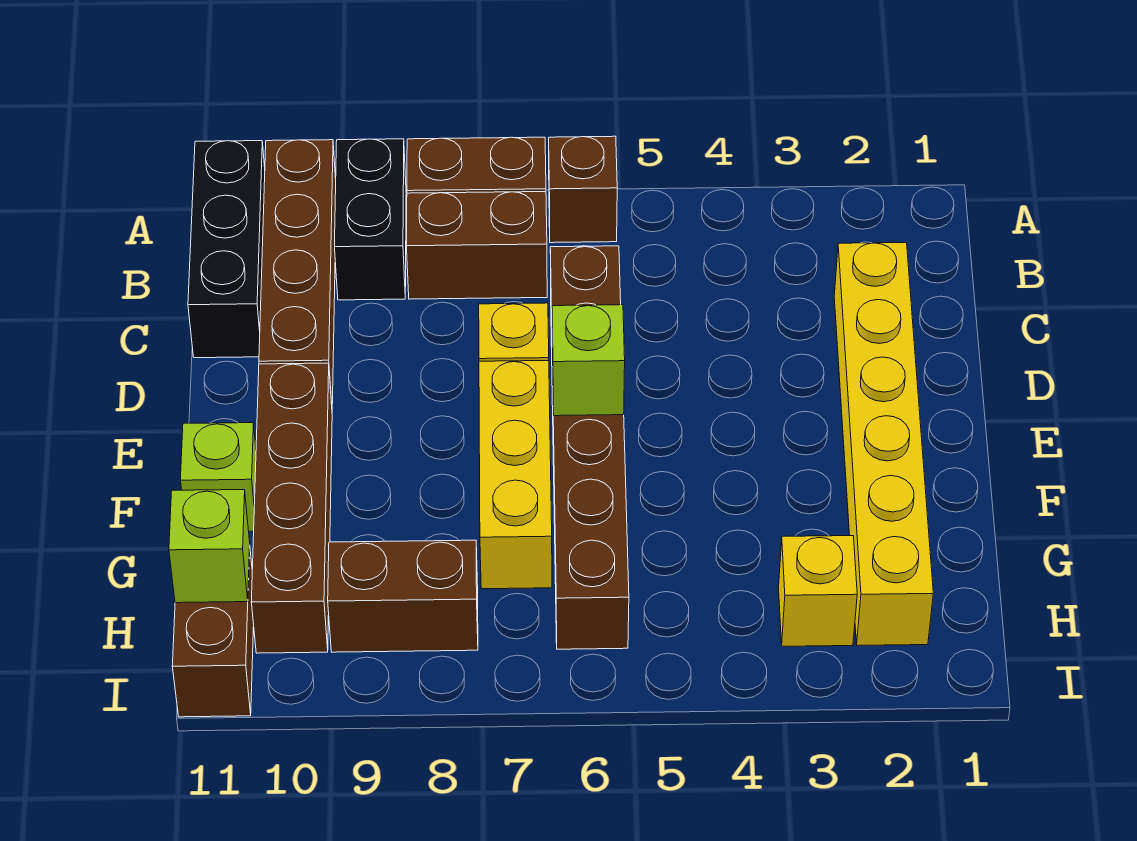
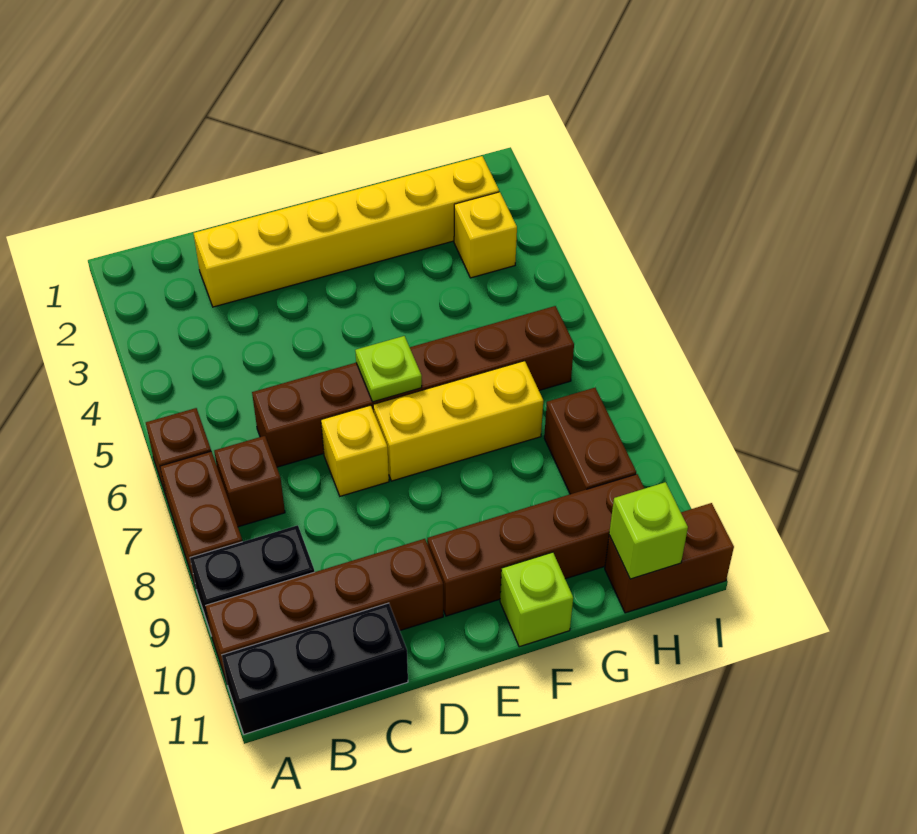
brown 1x2 brick [406,192,547,299] -> brown 1x1 brick [214,436,285,527]
lime 1x1 brick [552,305,625,416] -> lime 1x1 plate [355,336,422,402]

